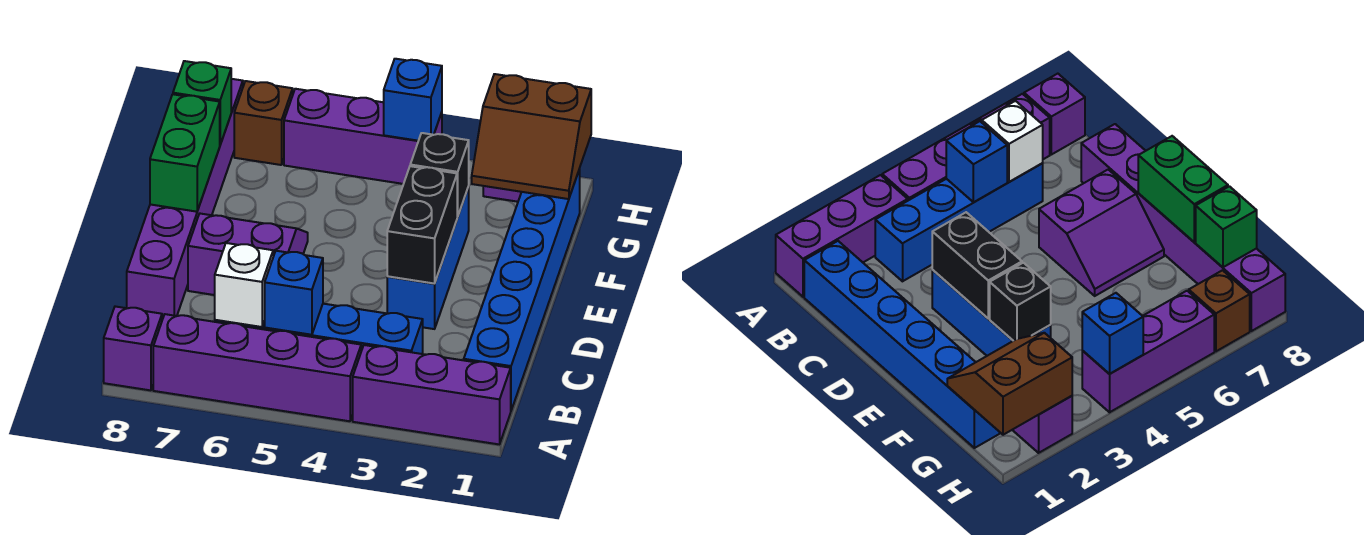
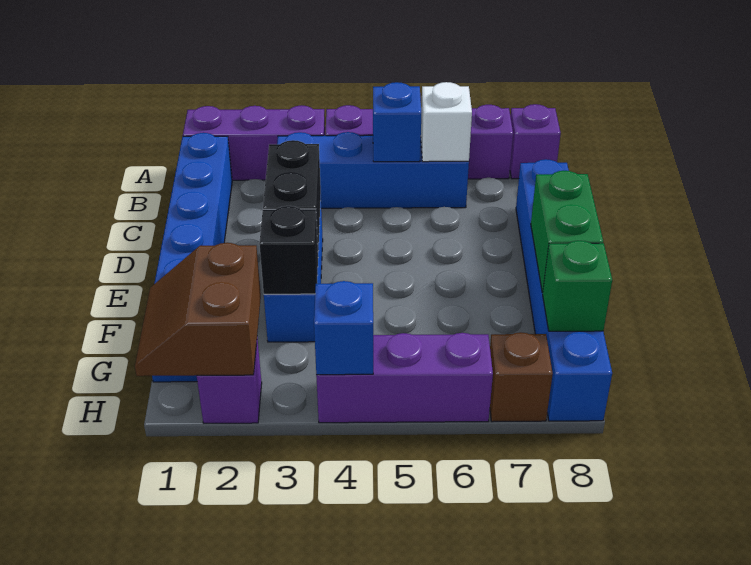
purple 1x6 brick [127,79,243,320] -> blue 1x6 brick [516,159,612,421]
purple 2x2 slope [188,214,308,295] -> none
brown 2x2 slope [472,74,591,199] -> brown 2x2 slope turned to [135,243,261,376]

